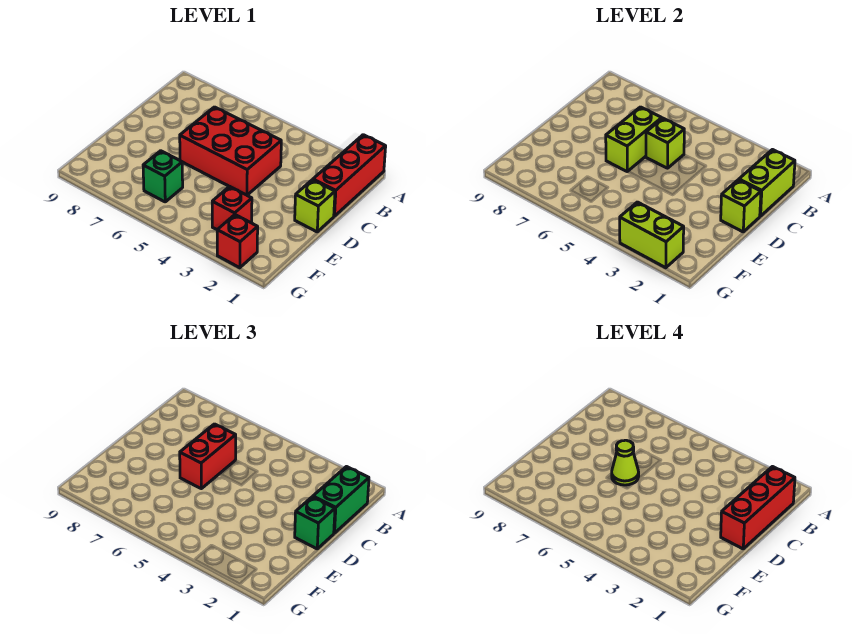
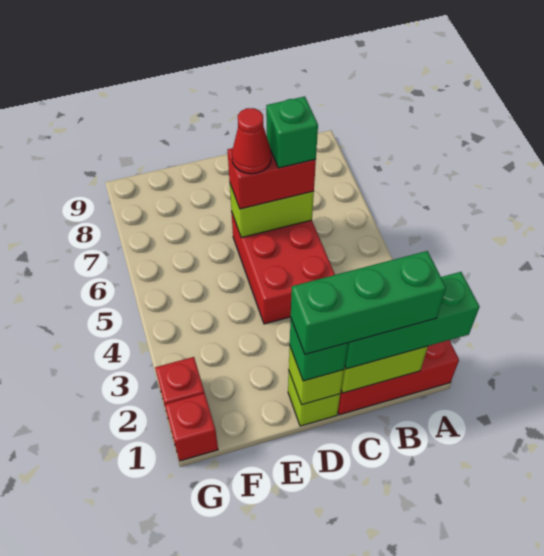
green 1x2 brick [313,467,369,533] -> green 1x3 brick [345,272,480,369]
red 1x3 brick [721,467,795,549] -> green 1x3 brick [291,251,446,354]
lime 1x1 brick [646,118,684,168] -> none
lime 1x1 cone [612,440,639,485] -> red 1x1 cone [232,108,271,174]
red 1x1 brick [212,186,252,230] -> red 1x1 brick moved to [165,393,218,461]
green 1x1 brick [143,151,183,202] -> green 1x1 brick moved to [266,97,318,168]
lime 1x2 brick [620,202,684,268] -> none

